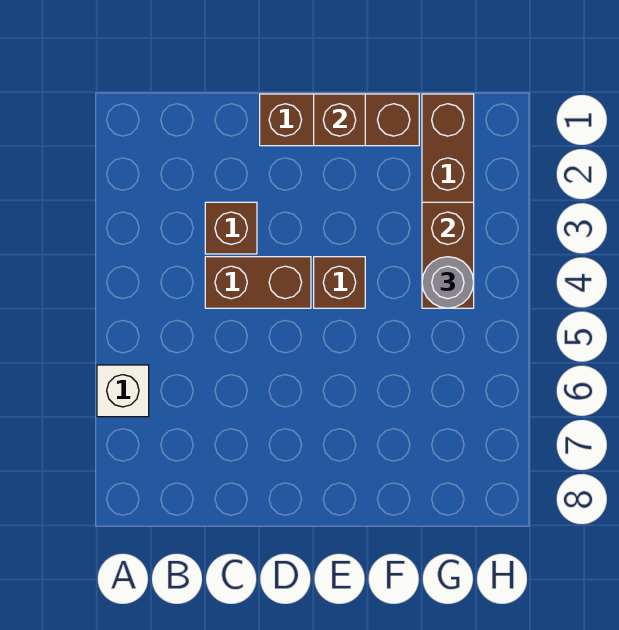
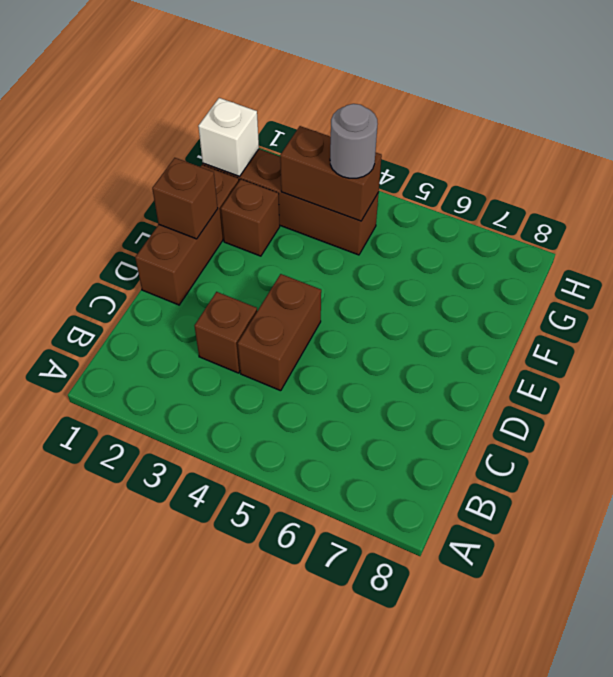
white 1x1 brick [97,365,149,417] -> white 1x1 brick moved to [198,98,259,176]
brown 1x1 brick [314,257,365,308] -> brown 1x1 brick moved to [221,179,280,256]

